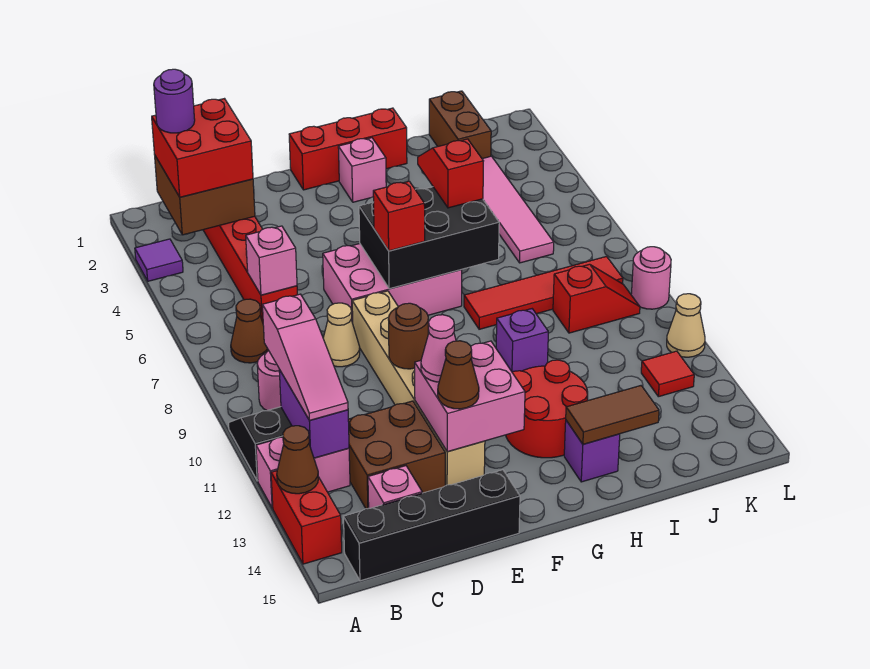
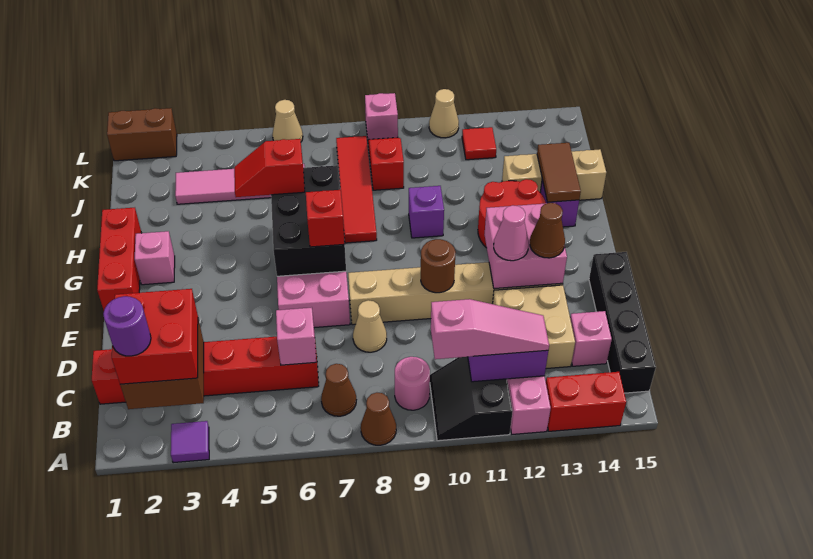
brown 1x1 cone [277,426,318,494] -> brown 1x1 cone moved to [361,393,396,445]
brown 2x2 brick [348,401,445,509] -> tan 2x2 brick [493,285,575,369]
none -> tan 1x3 brick [502,149,606,200]
brown 1x2 brick [429,91,491,159] -> brown 1x2 brick moved to [107,108,177,161]
none -> tan 1x1 cone [272,100,303,142]
pink 1x1 round brick [631,247,671,309] -> pink 1x1 brick [365,93,398,139]

